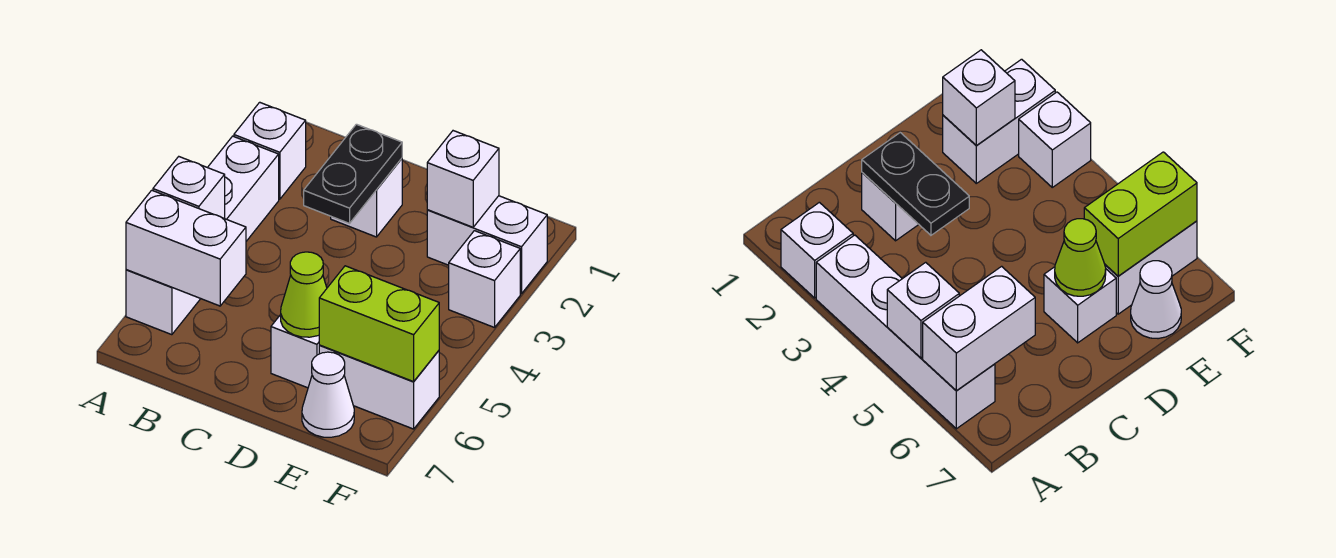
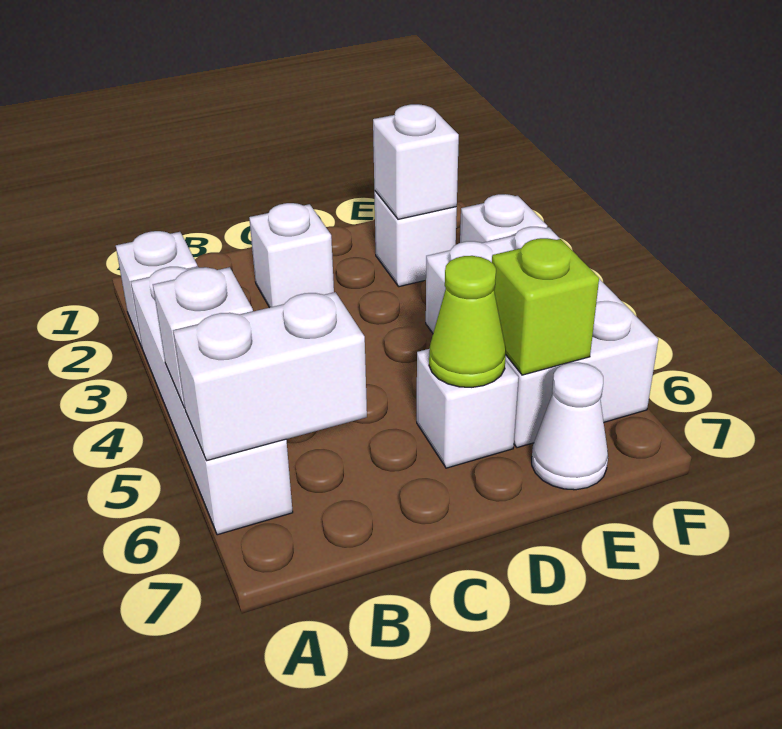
black 1x2 plate [304,124,402,223] -> none
white 1x2 brick [427,196,547,294] -> white 1x1 brick [374,191,457,287]
white 1x2 brick [319,345,439,429] -> white 2x3 brick [426,227,658,448]
lime 1x2 brick [319,266,439,382] -> lime 1x1 brick [492,238,599,375]

